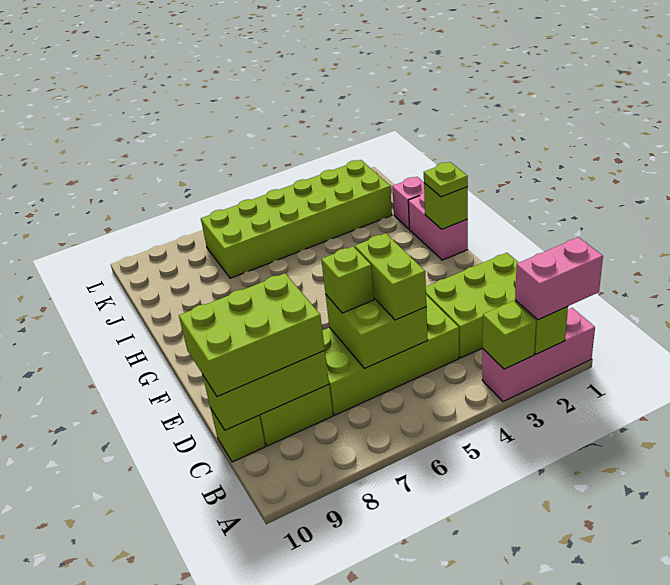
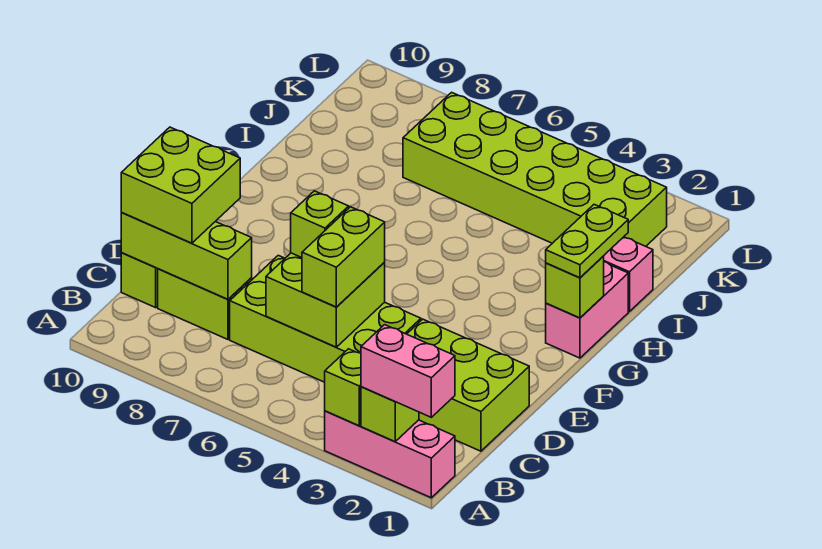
lime 2x3 brick [179,273,325,396] -> lime 2x2 brick [121,127,240,243]
lime 1x1 plate [424,162,468,197] -> lime 1x2 plate [546,205,628,278]

